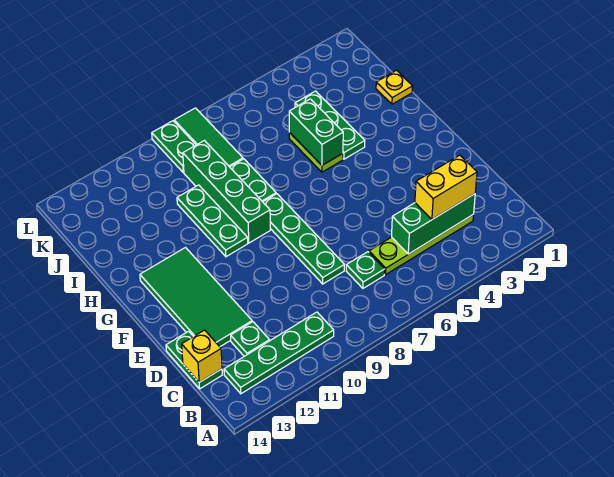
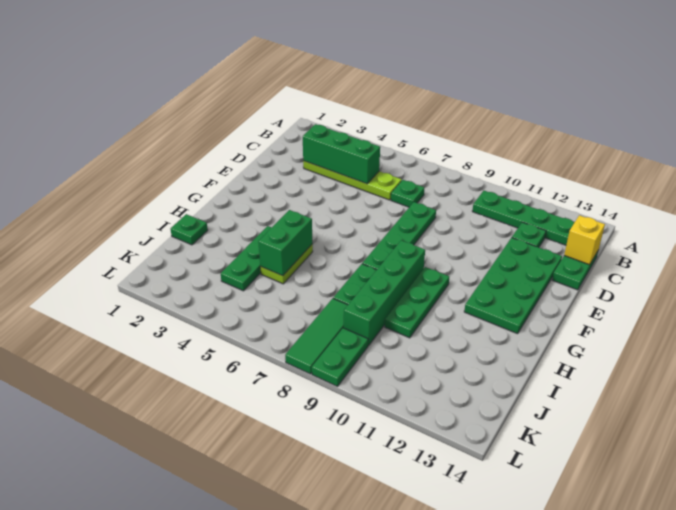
yellow 1x2 brick [415,155,477,219] -> none
green 2x4 tile [140,248,252,347] -> green 2x4 plate [464,238,562,334]
yellow 1x1 plate [376,70,413,104] -> green 1x1 plate [171,214,208,245]

